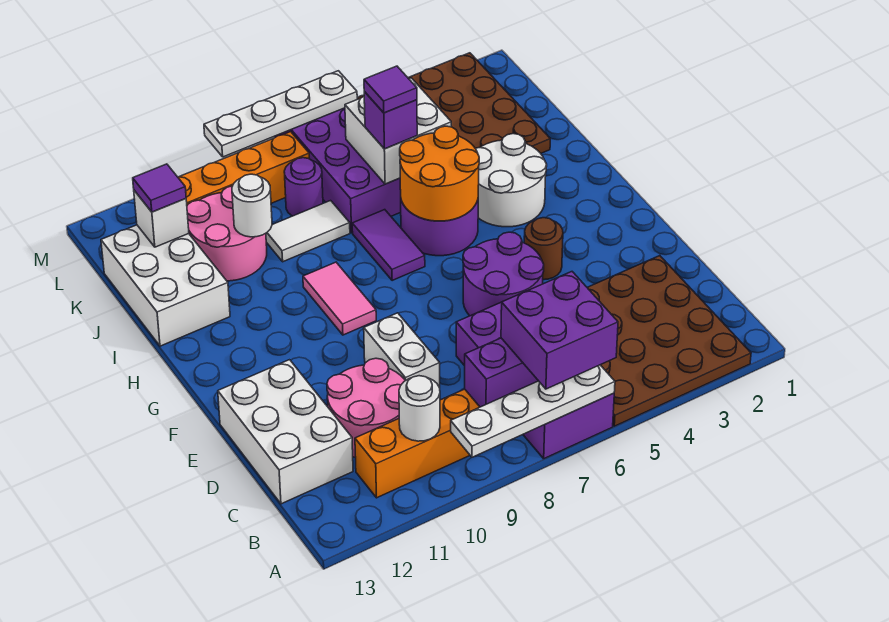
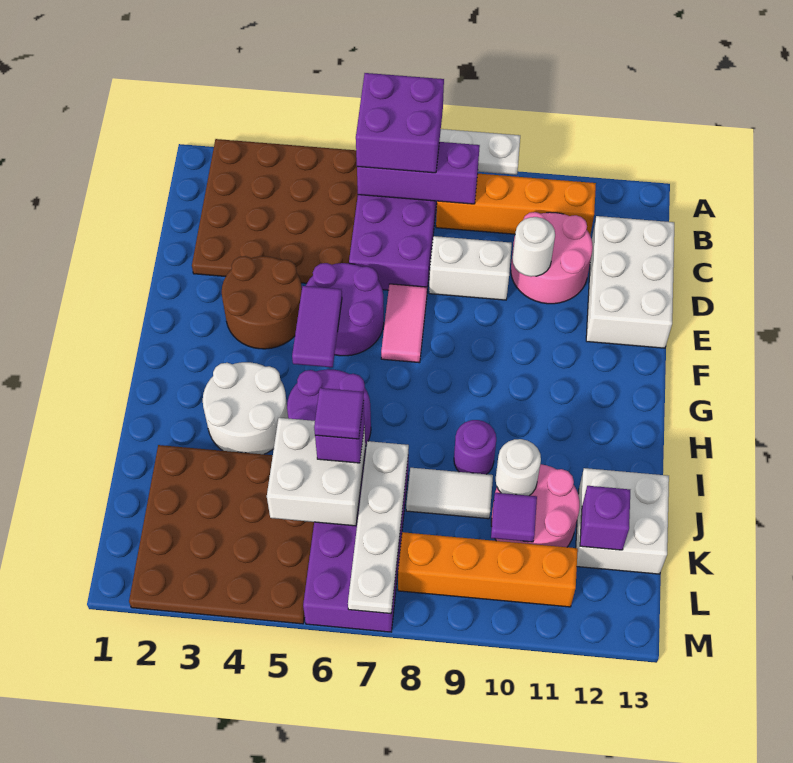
white 1x1 round brick [399,376,440,441] -> white 1x1 round brick moved to [513,217,555,277]
white 1x2 brick [364,313,440,388] -> white 1x2 brick turned to [429,236,512,300]
brown 1x1 round brick [524,218,563,280] -> brown 2x2 round brick [222,256,302,349]
pink 1x2 tile [303,262,376,335] -> pink 1x2 tile moved to [381,284,427,363]
orange 2x2 round brick [400,126,479,221] -> none
purple 1x2 tile [352,210,425,281] -> purple 1x2 tile moved to [292,286,342,367]
white 2x3 brick [101,225,230,346] -> white 2x2 brick [576,468,669,574]
purple 1x1 round brick [284,158,323,216] -> purple 1x1 round brick moved to [454,420,496,474]
white 1x1 brick [134,190,189,247] -> purple 1x1 brick [580,486,630,550]
purple 1x1 tile [133,164,186,212] -> purple 1x1 tile moved to [491,493,537,542]
white 1x4 plate [204,71,357,157] -> white 1x4 plate turned to [348,441,409,614]

